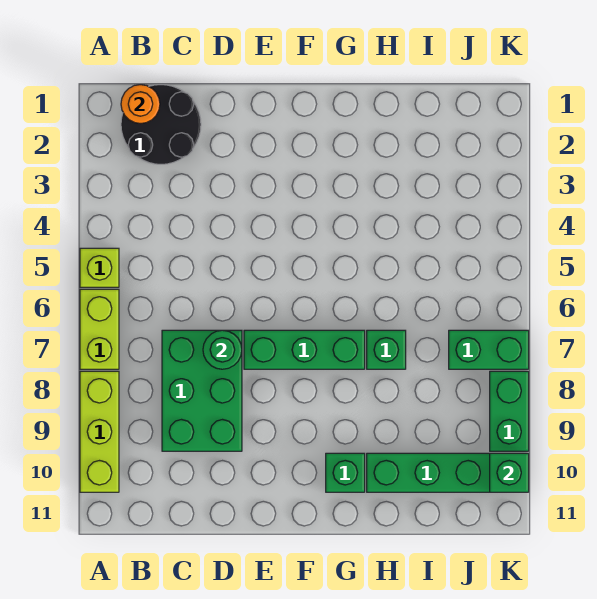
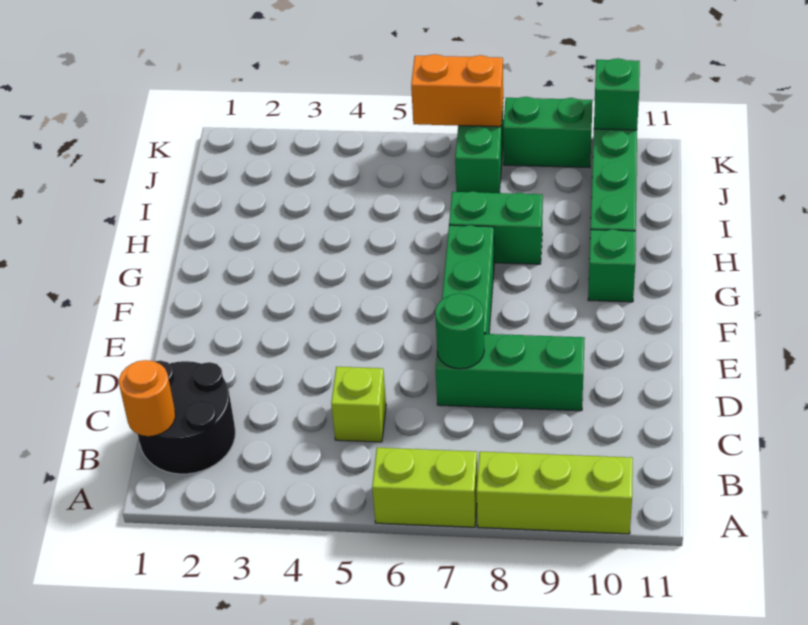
lime 1x1 brick [80,248,119,287] -> lime 1x1 brick moved to [331,367,386,442]
green 2x3 brick [162,330,242,451] -> green 1x3 brick [436,334,585,411]
green 1x1 brick [367,330,406,369] -> green 1x2 brick [449,191,543,264]
none -> orange 1x2 brick [411,54,503,127]

